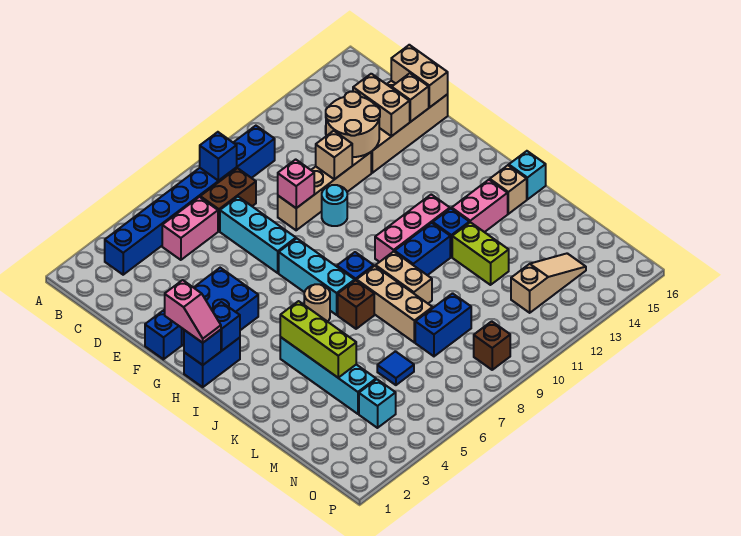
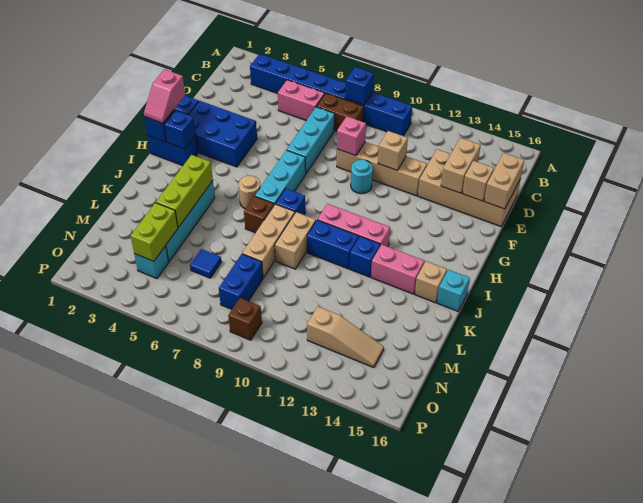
tan 2x2 round brick [326,92,380,157] -> none
lime 1x2 brick [452,222,509,285] -> lime 1x2 brick moved to [131,203,178,261]
blue 1x2 brick [415,293,471,356] -> blue 1x2 brick turned to [219,254,263,309]

